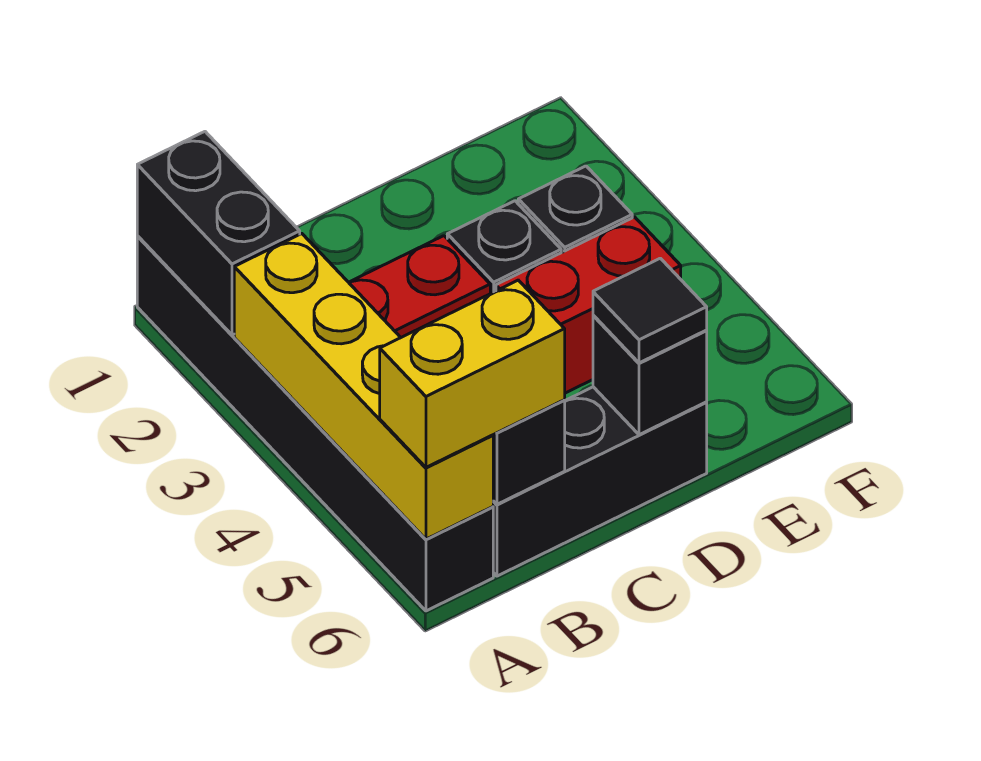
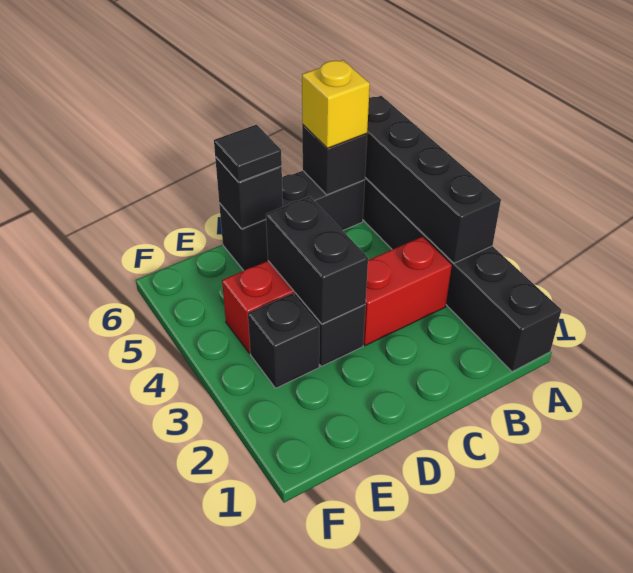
black 1x2 brick [137,132,300,335] -> black 1x2 brick moved to [266,196,368,324]
yellow 1x4 brick [234,234,493,539] -> black 1x4 brick [365,96,501,263]
yellow 1x2 brick [380,280,565,467] -> yellow 1x1 brick [302,60,370,148]

